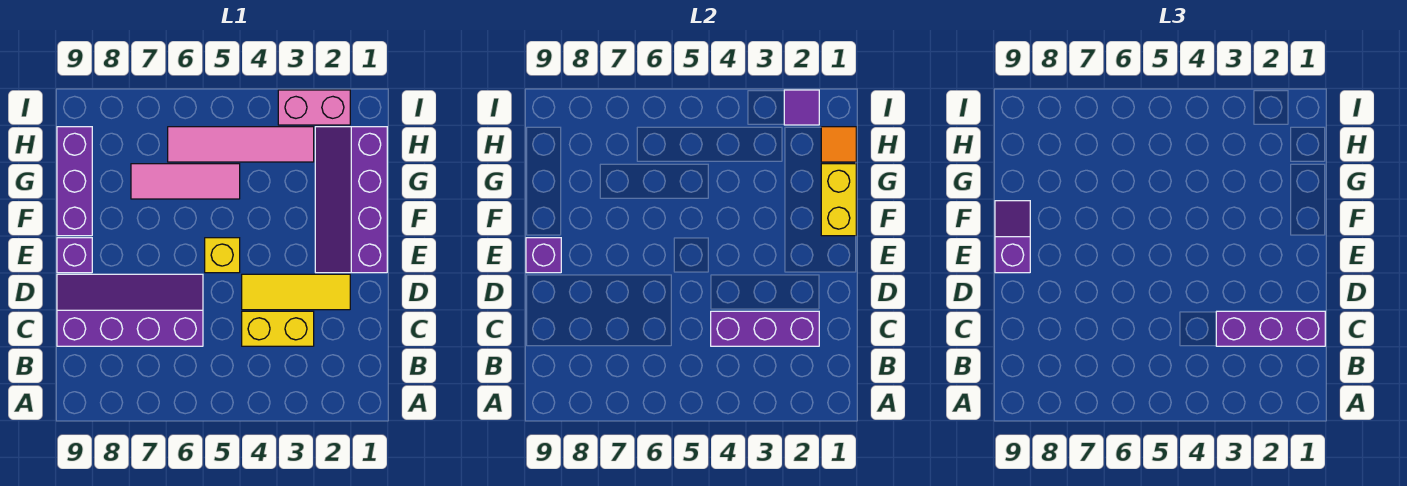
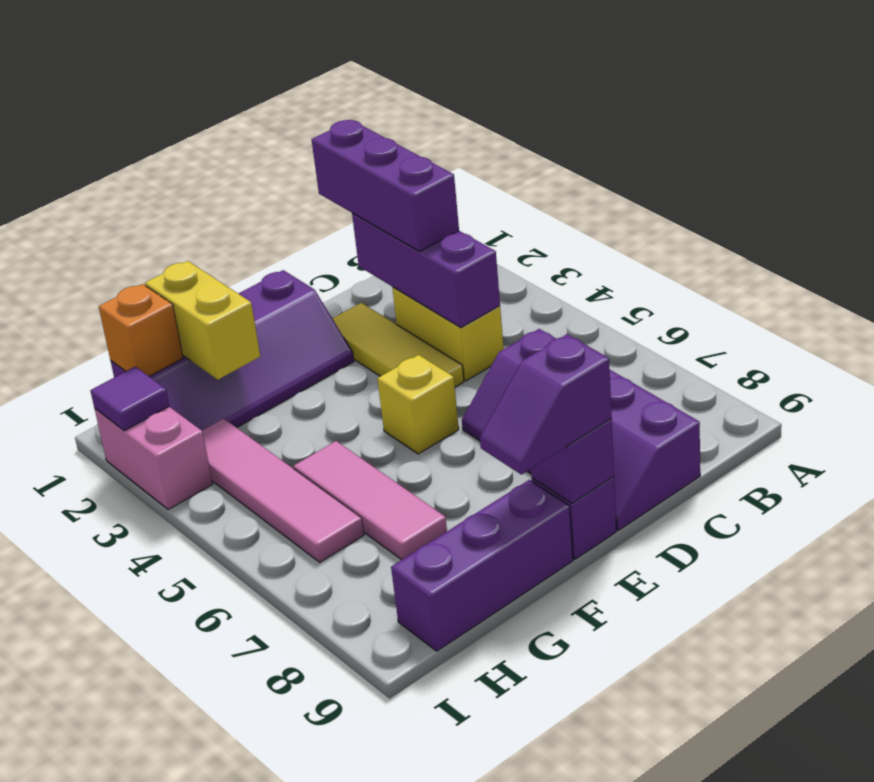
yellow 1x2 brick [821,164,856,236] -> yellow 1x2 brick turned to [145,261,260,380]
orange 1x1 tile [821,127,856,162] -> orange 1x1 brick [99,284,183,377]

